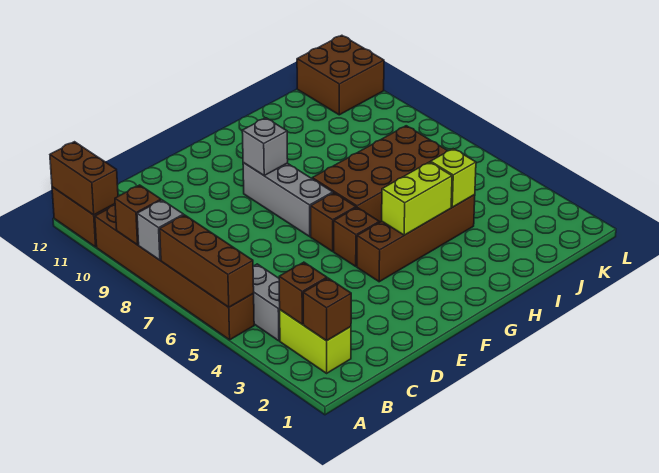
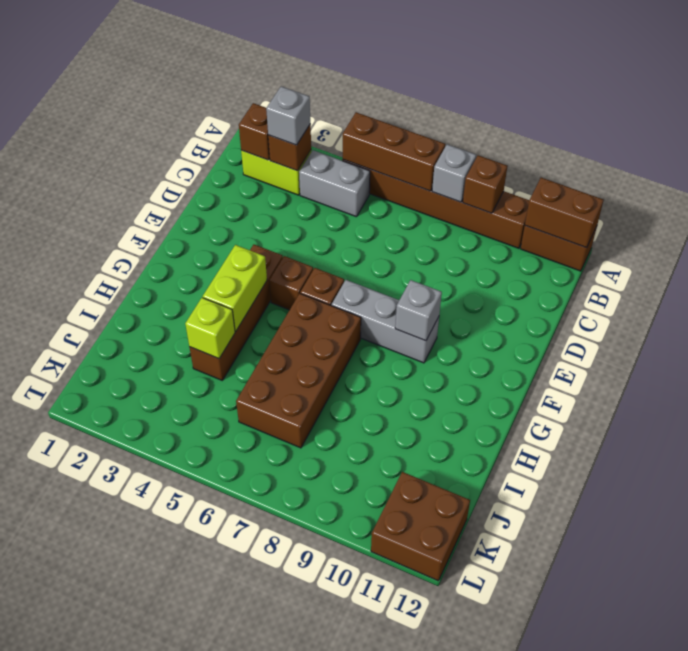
none -> grey 1x1 brick [266,86,310,145]

